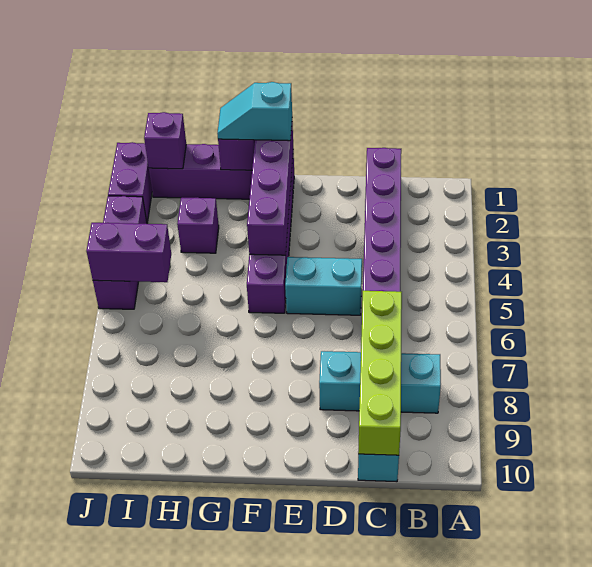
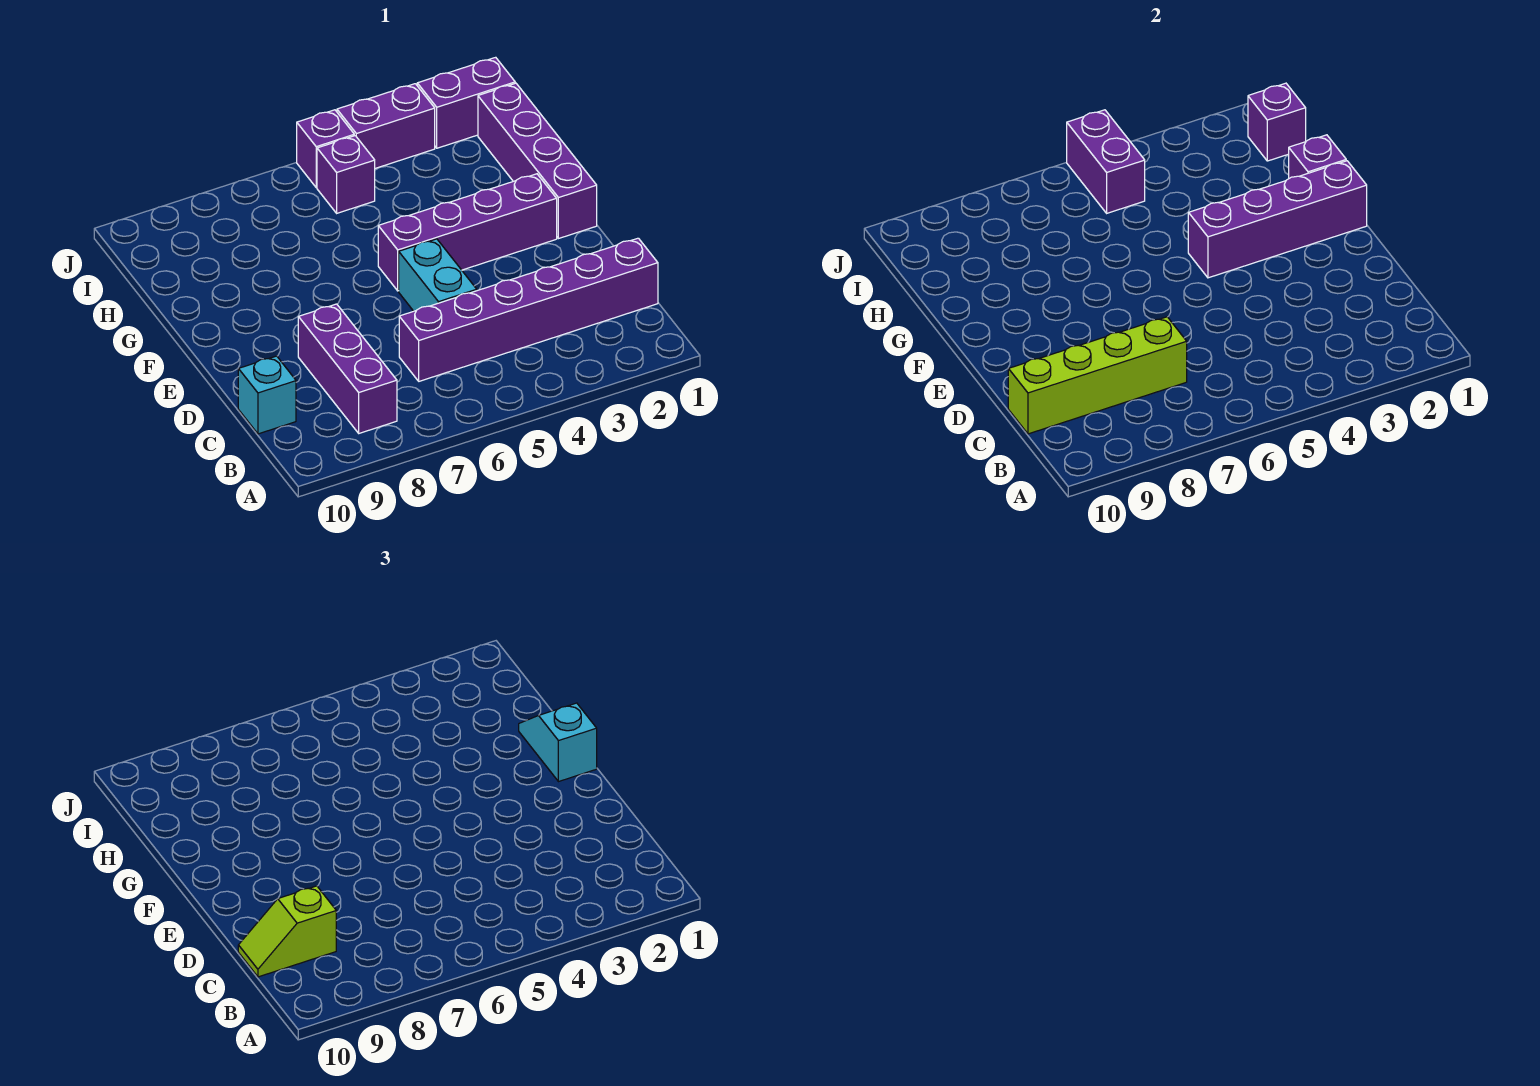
cyan 1x3 brick [319,351,441,413] -> purple 1x3 brick [298,304,397,433]
none -> lime 1x2 slope [238,886,336,977]
purple 1x1 brick [177,197,219,253] -> purple 1x1 brick moved to [317,136,375,213]

